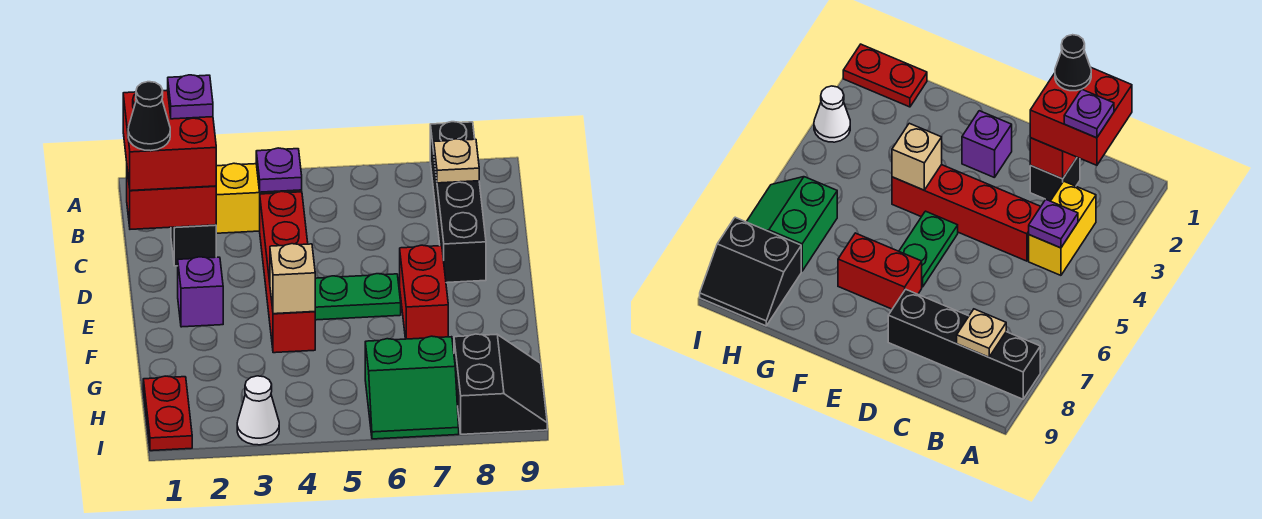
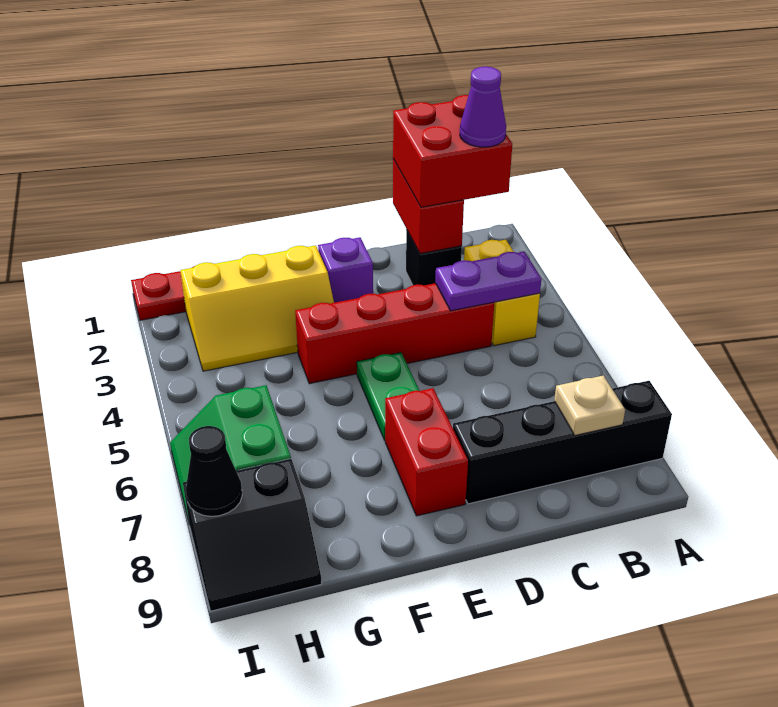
purple 1x1 plate [168,75,213,119] -> purple 1x1 cone [460,67,506,147]
purple 1x1 plate [256,148,302,192] -> purple 1x2 plate [435,252,542,311]
black 1x1 cone [128,82,170,151] -> black 1x1 cone moved to [186,426,242,517]
red 1x2 brick [400,245,448,339] -> red 1x2 brick turned to [385,388,468,516]
none -> yellow 2x3 slope [180,245,334,371]
tan 1x1 brick [270,244,315,314] -> none
white 1x1 cone [237,376,279,445] -> none

